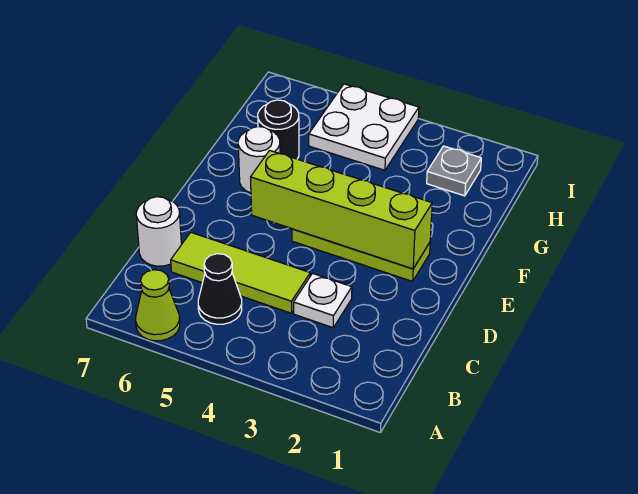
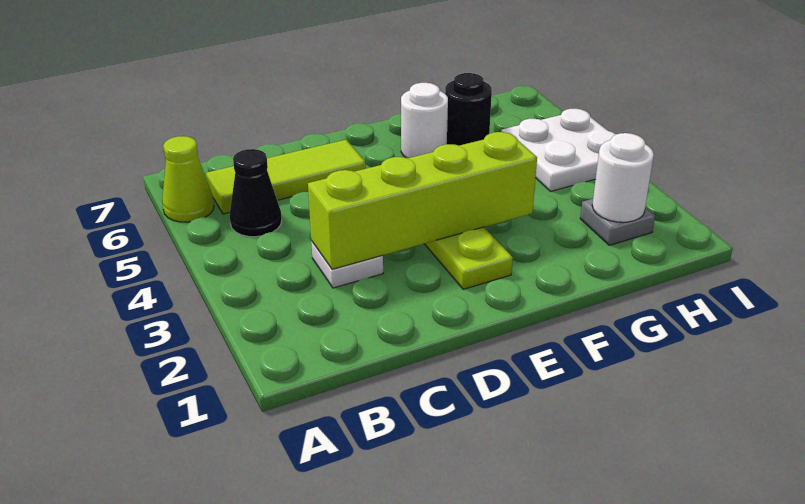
lime 1x3 tile [171,232,310,313] -> lime 1x3 tile turned to [206,140,366,214]
white 1x1 round brick [136,197,181,266] -> white 1x1 round brick moved to [592,133,654,222]
lime 1x4 brick [251,150,432,269] -> lime 1x4 brick turned to [308,132,537,269]

